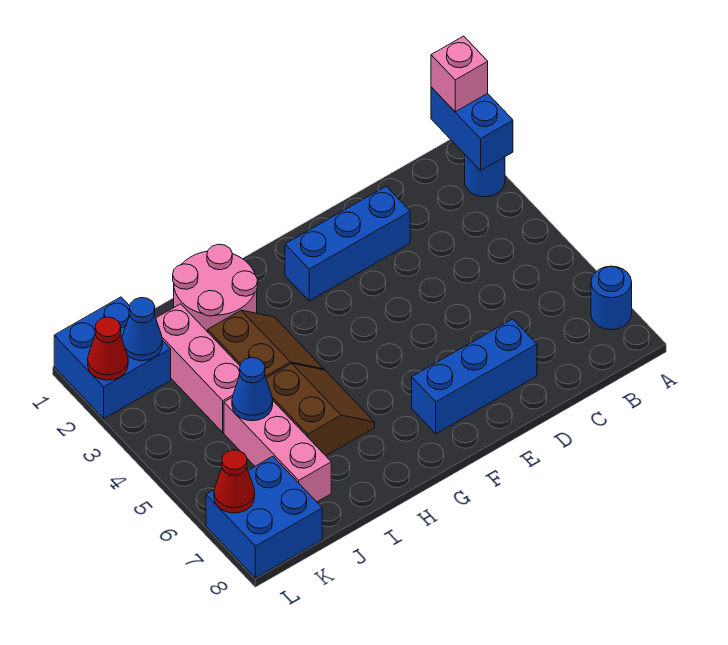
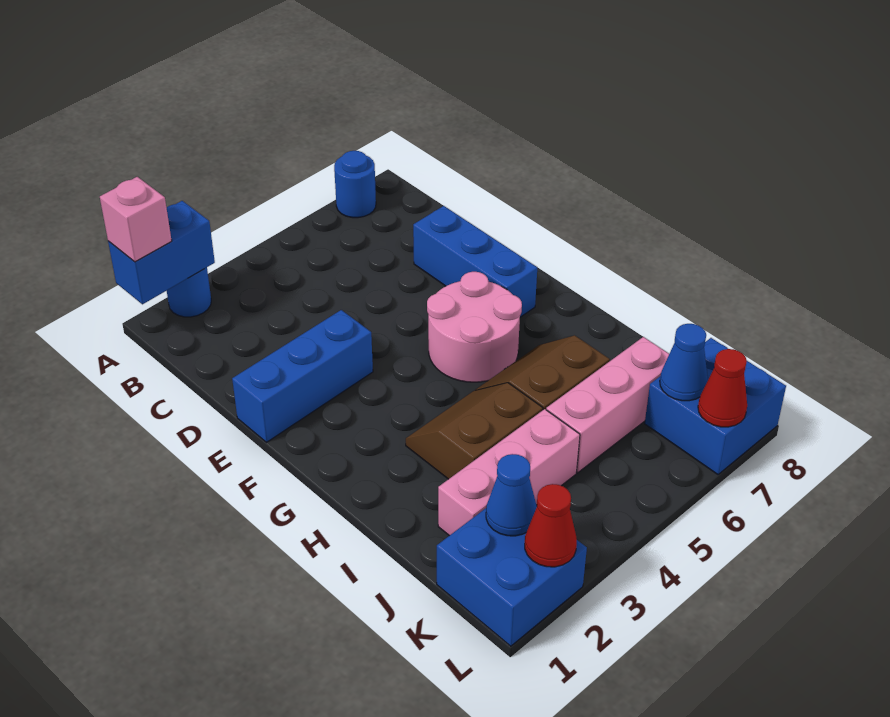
blue 1x3 brick [285,186,410,301] -> blue 1x3 brick turned to [232,310,373,442]
pink 2x2 round brick [173,244,258,332] -> pink 2x2 round brick moved to [427,272,522,382]
blue 1x1 cone [232,358,273,421] -> blue 1x1 cone moved to [660,324,708,401]

